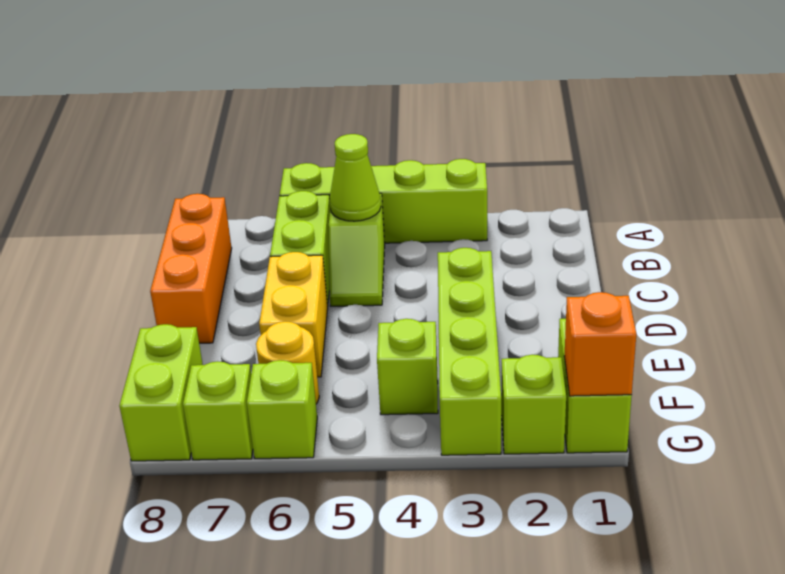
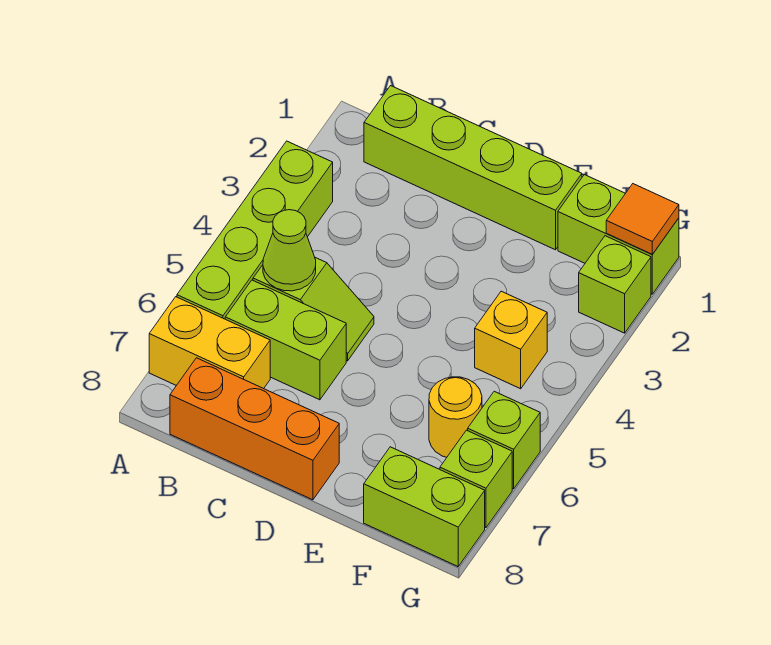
lime 1x4 brick [438,248,501,455] -> lime 1x4 brick moved to [364,86,582,250]
yellow 1x2 brick [259,252,328,377] -> yellow 1x2 brick moved to [149,297,270,389]
lime 1x1 brick [377,319,438,415] -> yellow 1x1 brick [475,291,547,389]
orange 1x1 brick [564,292,636,396] -> orange 1x1 tile [606,184,679,254]

